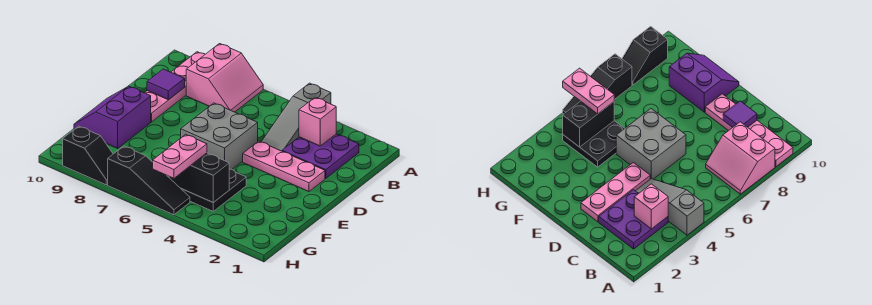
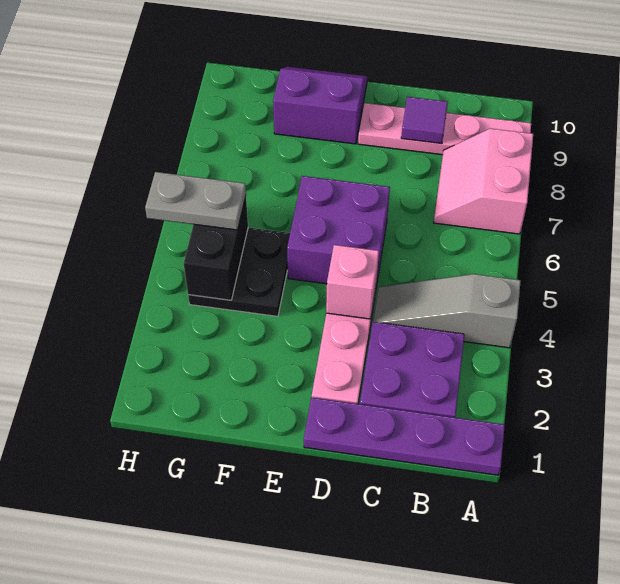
none -> purple 1x4 plate [304,397,505,475]
pink 2x2 slope [186,44,263,112] -> pink 2x2 slope turned to [434,128,533,234]
pink 1x1 brick [299,97,336,146] -> pink 1x1 brick moved to [326,245,379,319]
grey 2x2 brick [181,103,258,169] -> purple 2x2 brick [287,176,390,287]
pink 1x2 plate [153,135,207,178] -> grey 1x2 plate [145,172,246,230]
black 1x3 slope [108,146,190,215] -> none
black 1x2 slope [63,126,113,185] -> none

